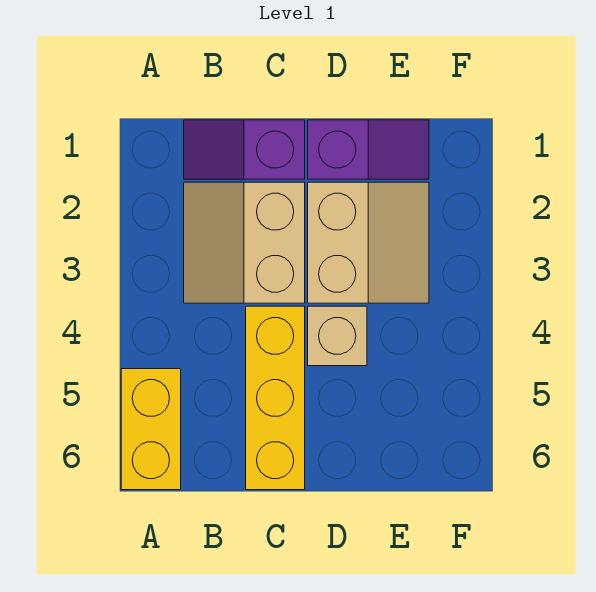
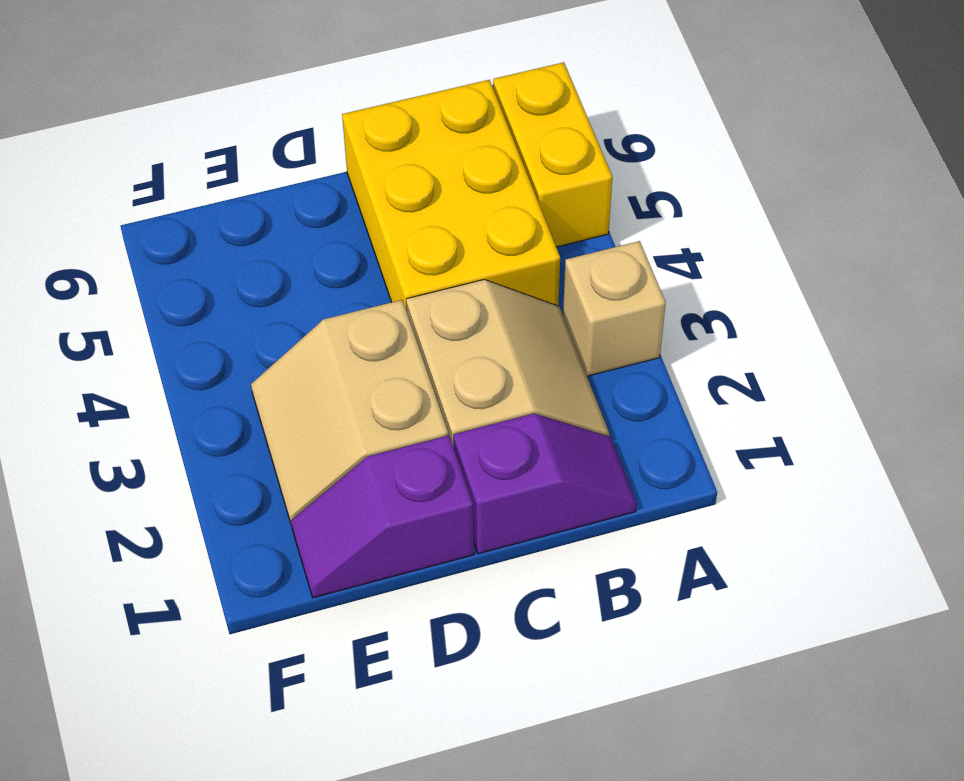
yellow 1x3 brick [246,306,305,490] -> yellow 2x3 brick [342,80,560,312]
tan 1x1 brick [308,306,367,366] -> tan 1x1 brick moved to [563,241,666,376]

